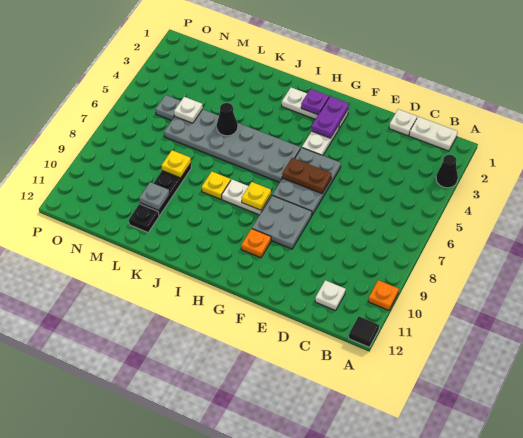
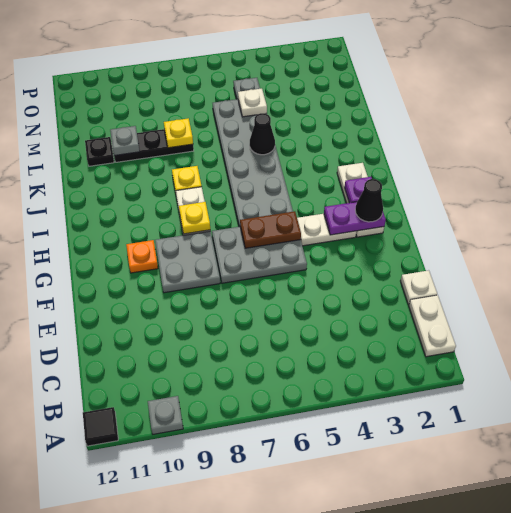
black 1x1 cone [436,155,458,188] -> black 1x1 cone moved to [355,179,383,222]
orange 1x1 plate [368,280,399,310] -> grey 1x1 plate [148,396,183,434]
white 1x1 plate [315,280,346,310] -> none
brown 1x2 plate [282,158,332,194] -> brown 1x2 plate turned to [240,211,301,248]

